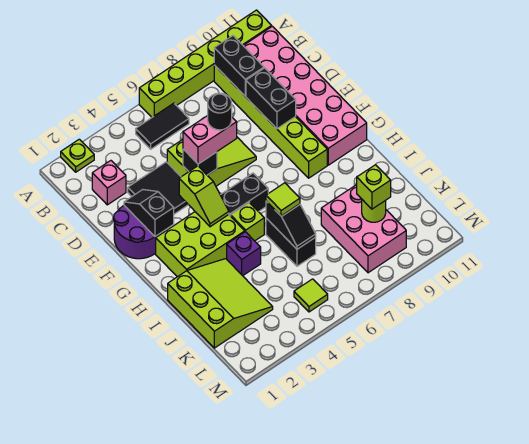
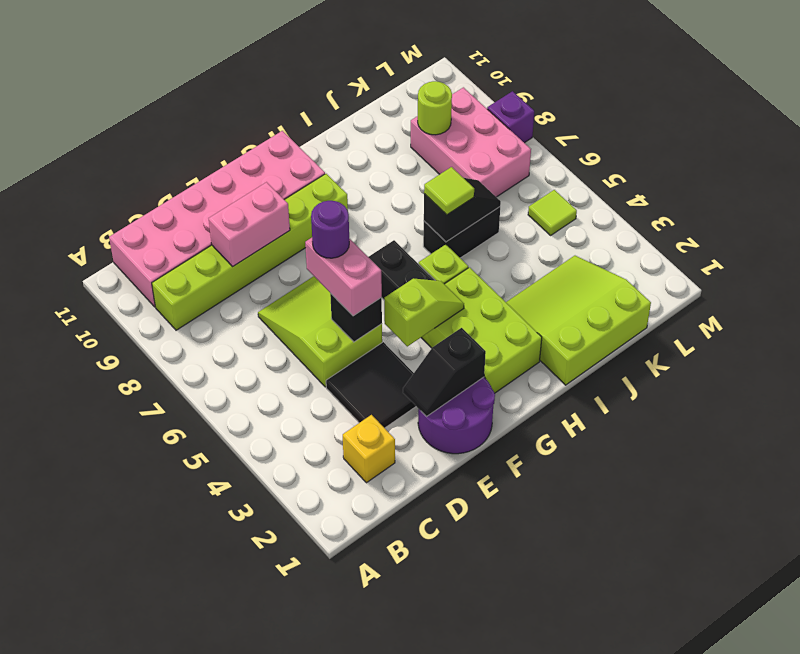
lime 1x1 plate [61,139,94,172] -> none
lime 1x6 brick [139,10,272,117] -> none
black 1x2 tile [136,103,189,149] -> none
black 1x2 brick [214,36,264,96] -> none
pink 1x1 brick [92,161,126,205] -> yellow 1x1 brick [343,415,395,483]
black 1x2 brick [246,68,296,129] -> pink 1x2 brick [209,182,290,266]
black 1x1 round brick [208,93,232,130] -> purple 1x1 round brick [311,201,349,258]
purple 1x1 brick [227,232,261,276] -> purple 1x1 brick moved to [487,91,534,143]
pink 2x3 brick [321,185,406,273] -> pink 2x3 brick turned to [411,87,531,197]
lime 1x1 brick [357,165,391,209] -> none

